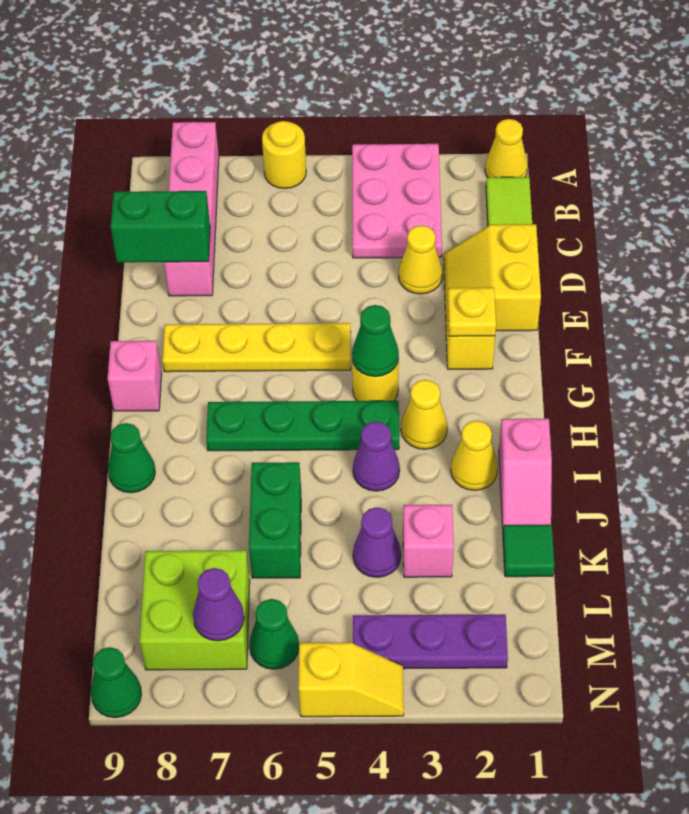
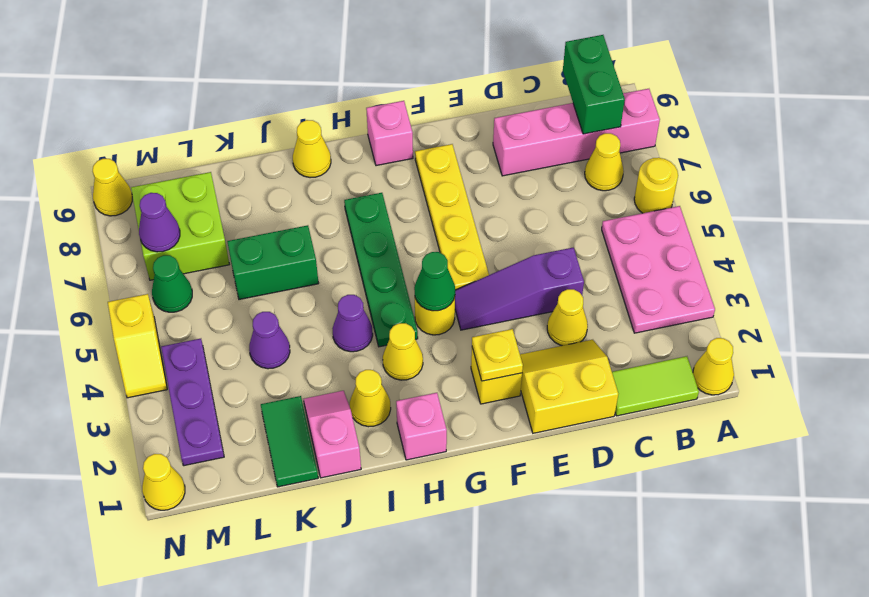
pink 2x3 plate [352,144,442,258] -> pink 2x3 plate turned to [602,206,715,333]
none -> yellow 1x1 cone [585,133,624,191]
none -> purple 1x3 slope [455,248,584,330]
green 1x2 brick [111,191,210,262] -> green 1x2 brick moved to [563,35,625,134]
pink 1x2 slope [499,419,552,528] -> pink 1x2 slope turned to [304,391,361,478]
green 1x1 cone [108,423,155,493] -> yellow 1x1 cone [293,120,331,178]
green 1x1 tile [503,525,554,577] -> green 1x2 tile [261,396,318,487]
pink 1x1 brick [403,505,454,577] -> pink 1x1 brick moved to [396,393,447,460]
none -> yellow 1x1 cone [142,454,185,510]
green 1x1 cone [91,647,142,718] -> yellow 1x1 cone [93,159,132,216]

